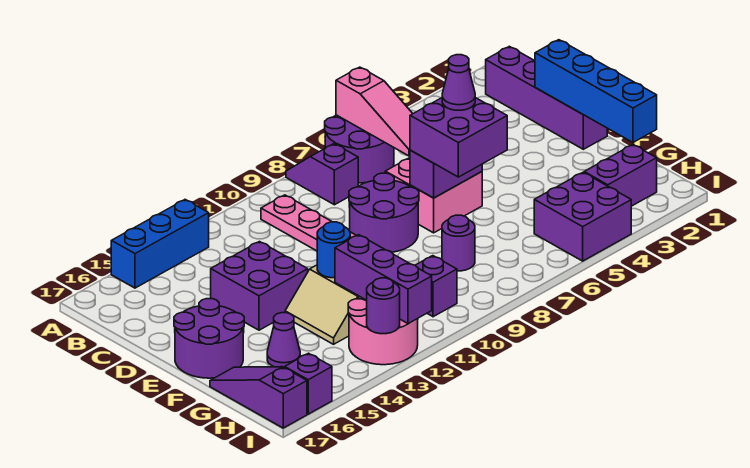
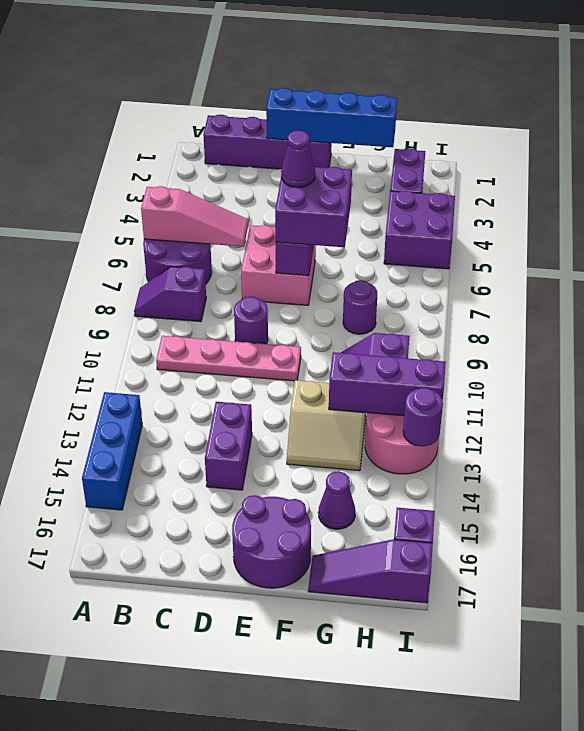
purple 2x2 round brick [349,173,419,252] -> purple 1x1 round brick [234,297,268,344]
purple 2x2 brick [211,242,308,330] -> purple 1x2 brick [205,402,252,490]
blue 1x1 round brick [317,222,350,278] -> none

